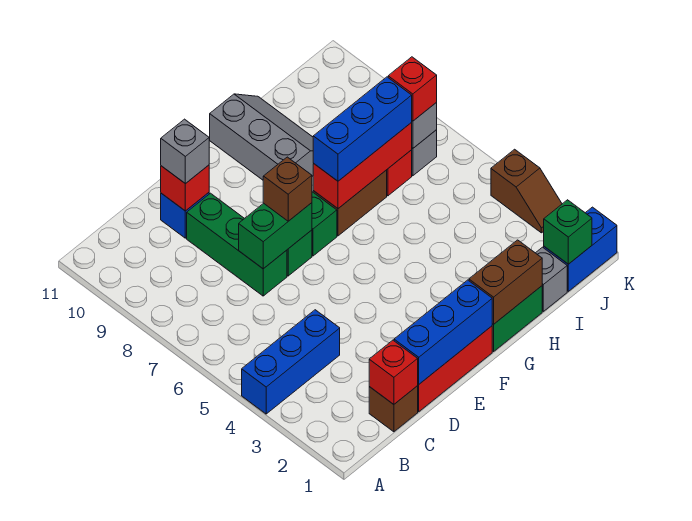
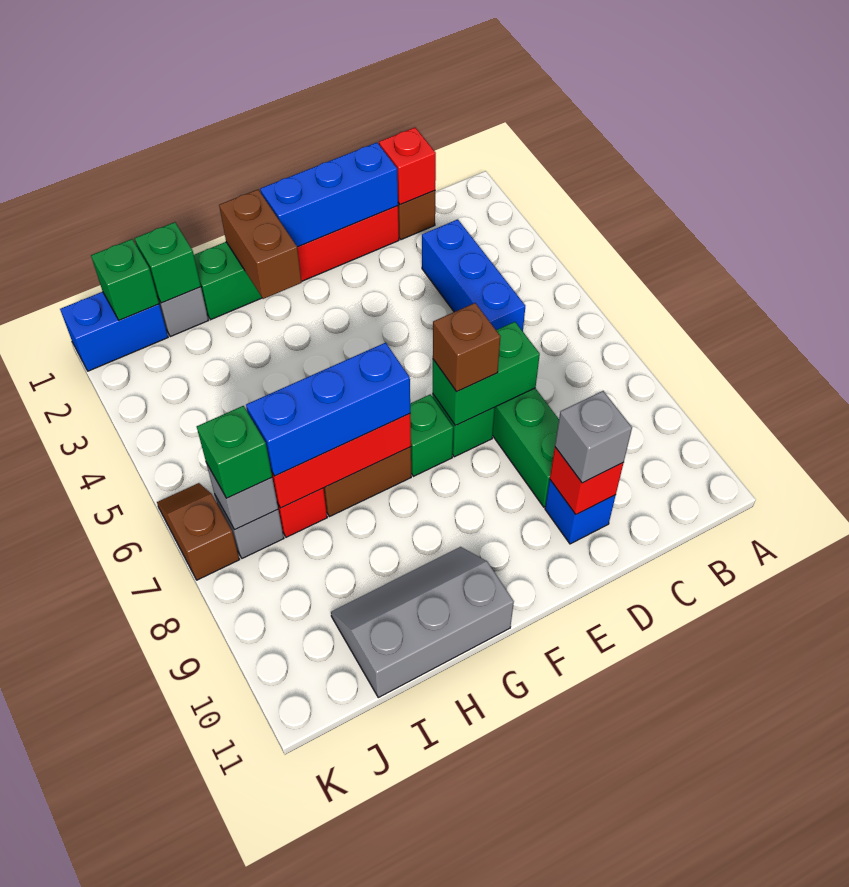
blue 1x3 brick [242,310,340,414] -> blue 1x3 brick turned to [422,219,525,331]
brown 1x2 brick [469,240,542,324] -> brown 1x2 brick turned to [219,189,302,299]
grey 2x3 slope [209,94,314,180] -> grey 2x3 slope turned to [331,547,514,698]
none -> green 1x1 brick [135,222,201,303]
red 1x1 brick [388,57,437,121] -> green 1x1 brick [197,406,272,498]
brown 1x2 slope [491,149,562,233] -> brown 1x2 slope moved to [157,483,240,580]

